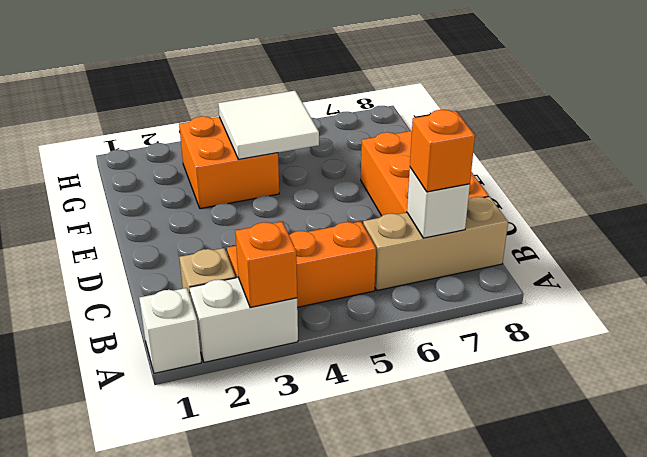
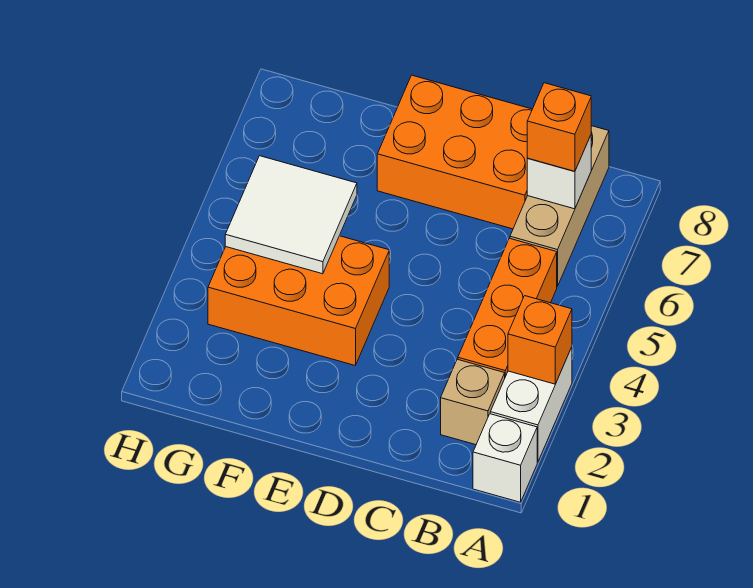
orange 2x2 brick [179,116,279,209] -> orange 2x3 brick [208,236,389,365]

